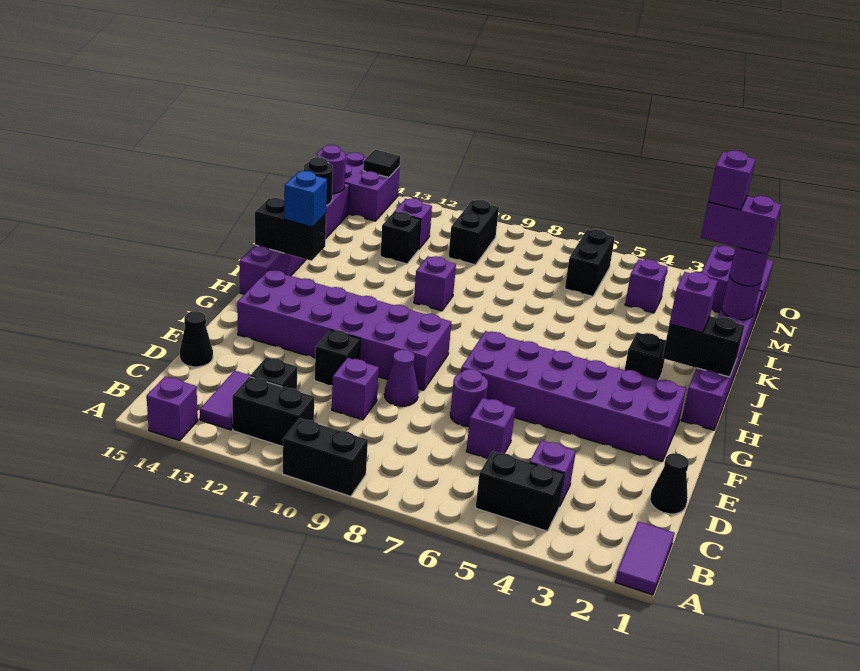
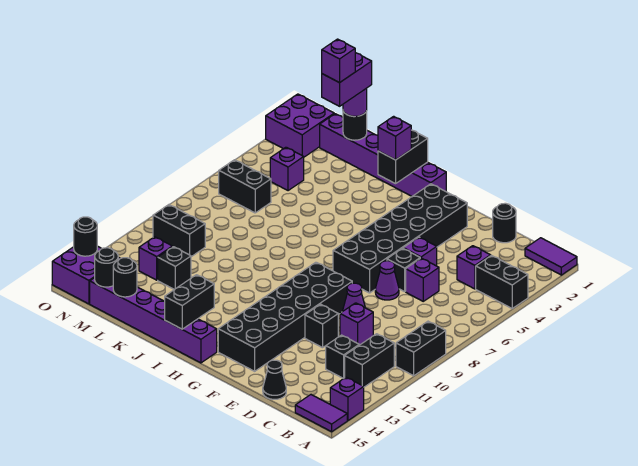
black 1x2 brick [475,451,564,531] -> black 1x2 brick turned to [476,255,528,308]
purple 1x2 tile [200,370,250,430] -> purple 1x2 tile moved to [295,395,347,432]
black 1x1 cone [650,453,689,514] -> black 1x1 round brick [493,203,516,243]
purple 1x1 round brick [450,369,488,426] -> purple 1x1 cone [375,261,399,300]
purple 2x6 brick [461,331,686,461] -> black 2x6 brick [333,184,467,293]
purple 2x6 brick [237,270,451,390] -> black 2x6 brick [218,262,352,371]
black 1x1 brick [625,332,666,380] -> black 1x1 brick moved to [387,248,420,292]
blue 1x1 brick [284,171,327,227] -> none
purple 1x1 brick [414,256,456,311] -> purple 1x1 brick moved to [403,237,437,266]
purple 1x1 round brick [722,276,761,320] -> black 1x1 round brick [343,111,367,140]
purple 1x1 round brick [317,145,346,194] -> black 1x1 round brick [95,248,118,287]
black 1x1 tile [363,150,400,177] -> black 1x1 round brick [74,217,97,256]

